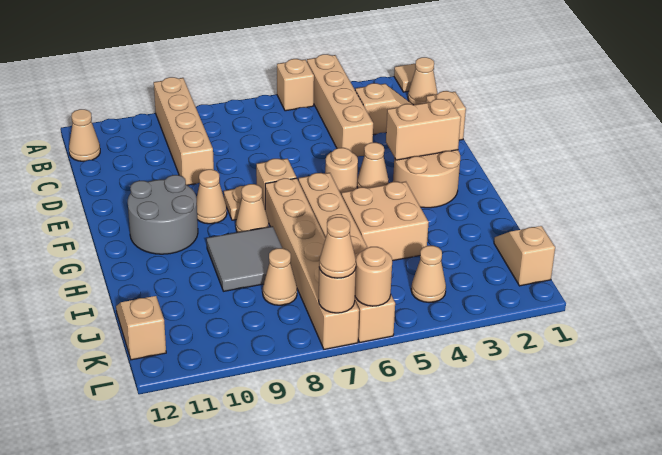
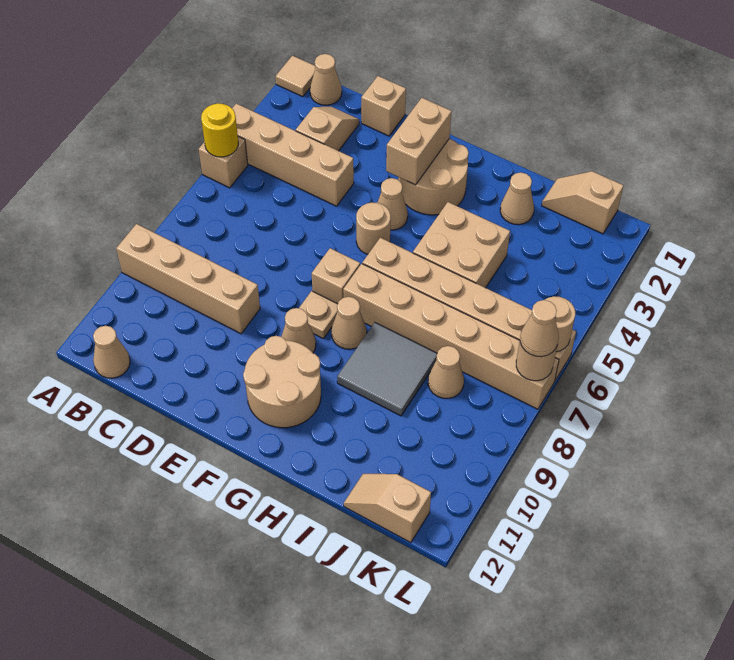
none -> yellow 1x1 round brick [201,103,238,157]
grey 2x2 round brick [128,175,198,254] -> tan 2x2 round brick [243,336,321,428]
tan 1x1 cone [411,246,446,303] -> tan 1x1 cone moved to [500,172,534,224]

